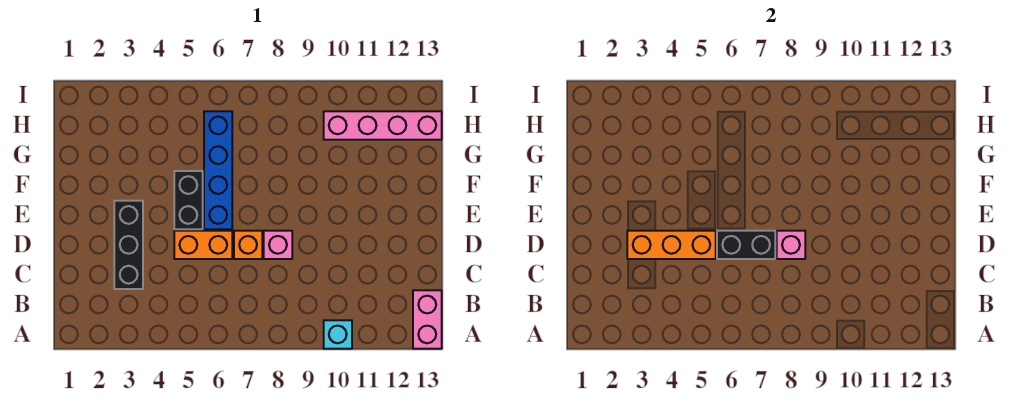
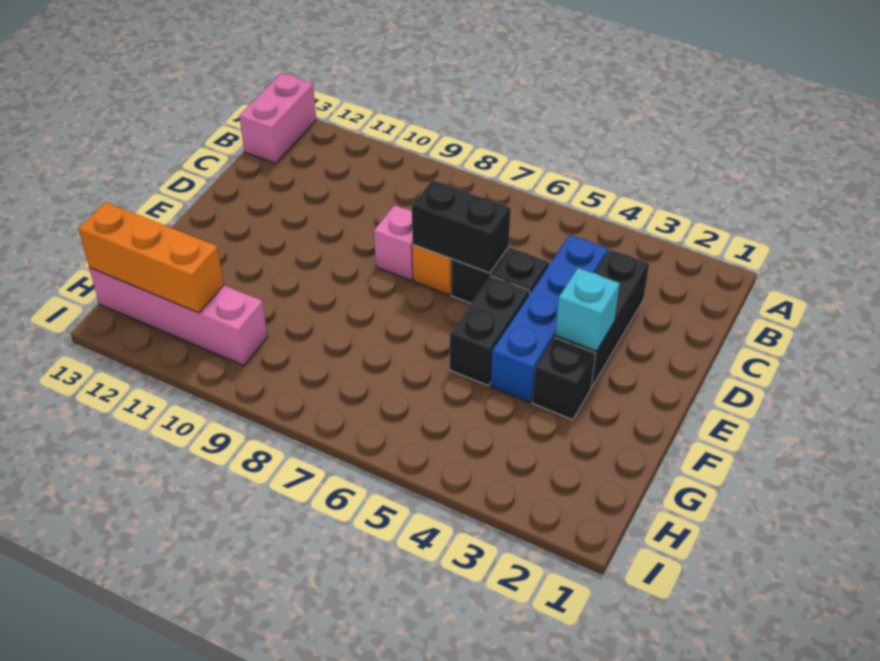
cyan 1x1 brick [324,320,352,349] -> cyan 1x1 brick moved to [555,268,620,351]
orange 1x3 brick [627,231,716,259] -> orange 1x3 brick moved to [79,202,224,313]
orange 1x2 brick [174,231,232,259] -> black 1x2 brick [451,247,549,303]
pink 1x1 brick [777,231,805,259] -> none
blue 1x4 brick [204,111,232,229] -> blue 1x4 brick moved to [491,235,608,402]
none -> black 1x1 brick [532,337,596,420]

